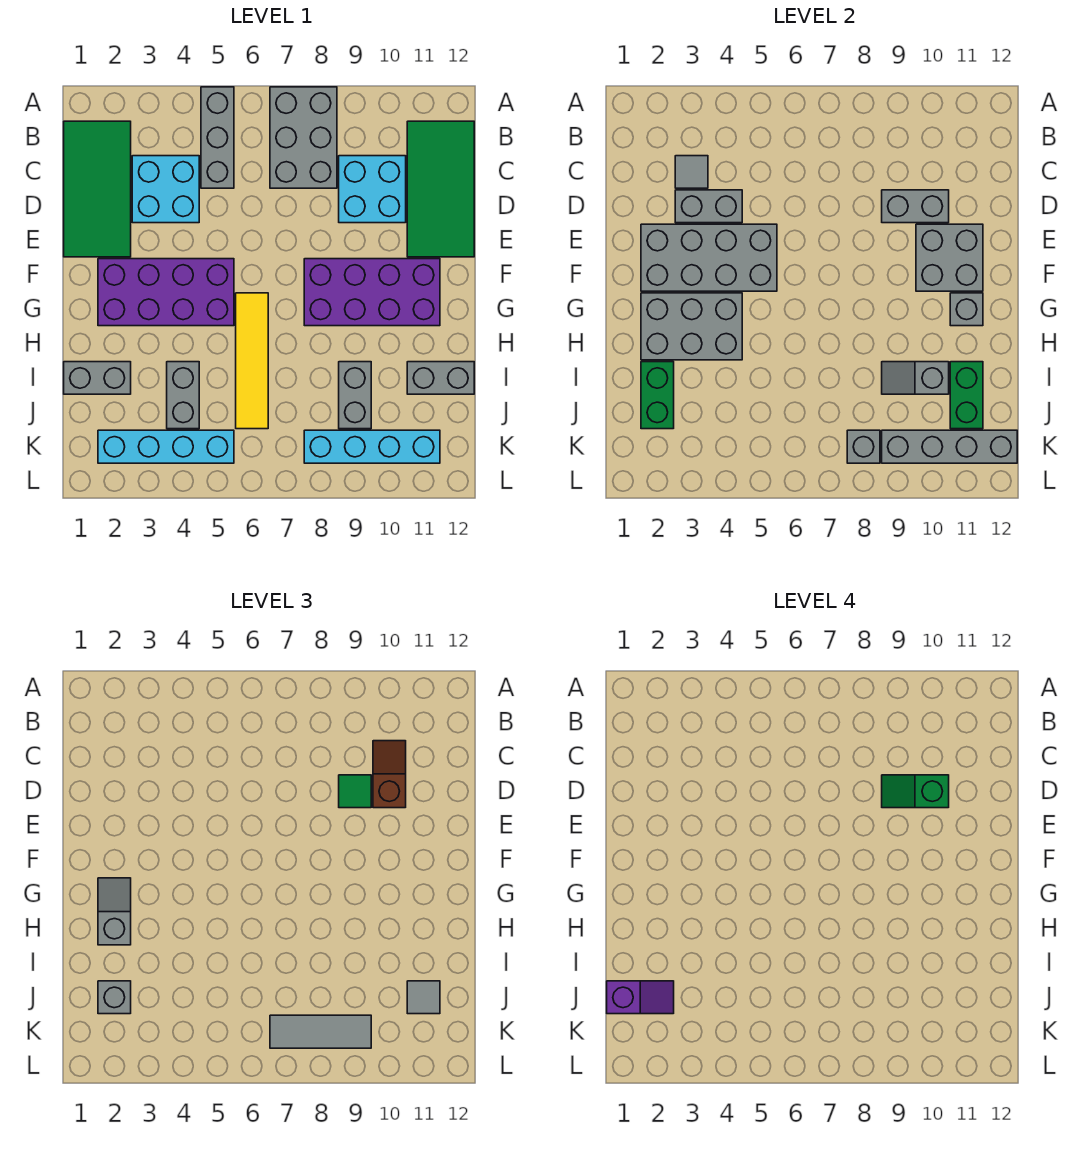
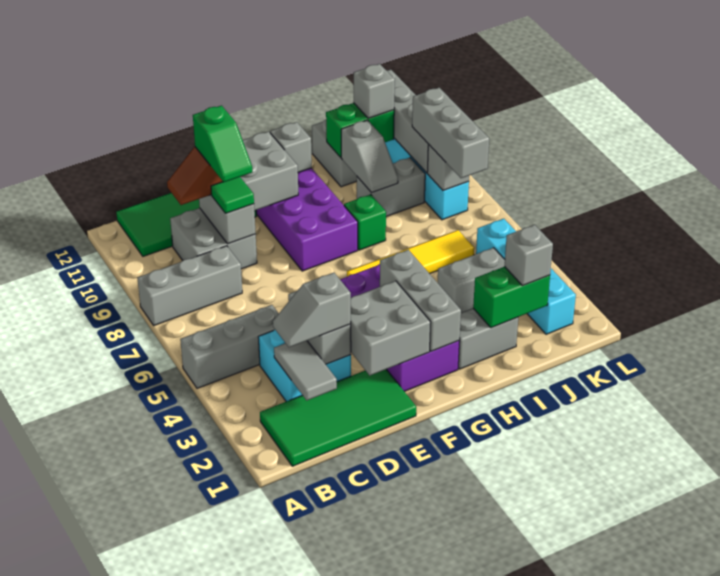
grey 2x3 brick [270,87,337,188] -> grey 1x3 brick [137,246,242,325]
grey 1x1 tile [675,156,708,188] -> grey 1x2 tile [274,341,337,400]
cyan 2x2 brick [339,156,406,223] -> grey 2x2 brick [170,208,257,269]
grey 2x4 brick [641,224,777,291] -> grey 2x2 brick [351,281,431,375]
grey 2x3 brick [641,293,742,360] -> grey 1x3 brick [380,250,461,351]
grey 1x2 slope [98,878,131,945] -> grey 1x2 slope moved to [273,272,351,347]
none -> green 1x1 brick [344,194,386,250]
grey 1x2 brick [64,362,131,394] -> grey 1x2 brick turned to [458,308,518,369]
purple 1x2 slope [607,981,674,1014] -> none
grey 1x1 tile [407,981,440,1014] -> grey 1x1 brick [354,64,395,118]
grey 1x3 tile [270,1015,371,1048] -> grey 1x3 brick [412,88,489,178]

